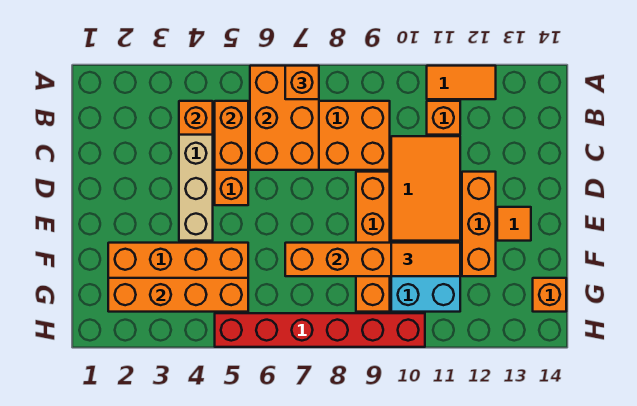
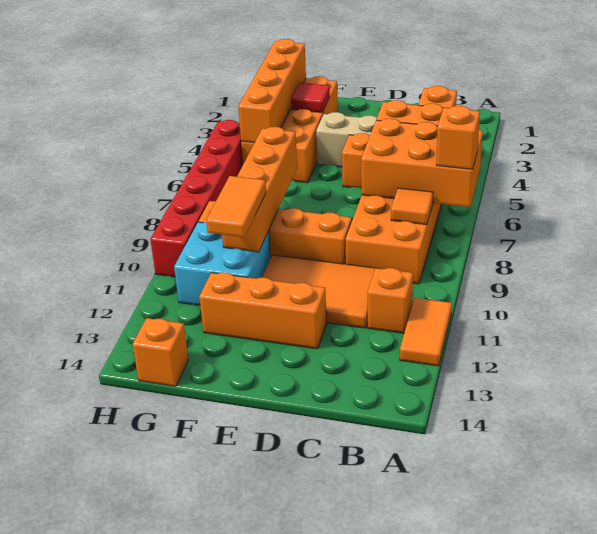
orange 1x1 tile [497,207,531,241] -> orange 1x1 tile moved to [391,188,433,225]
none -> red 1x1 tile [291,83,330,113]

